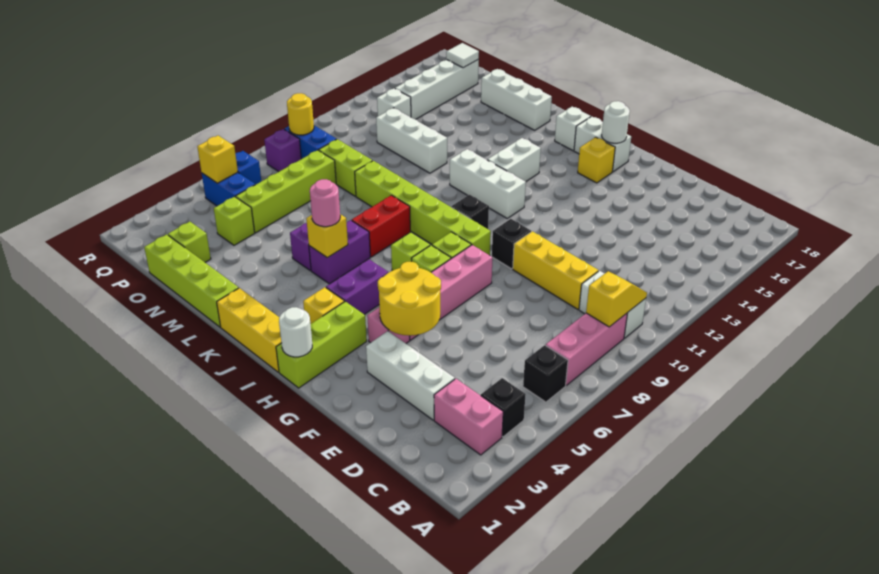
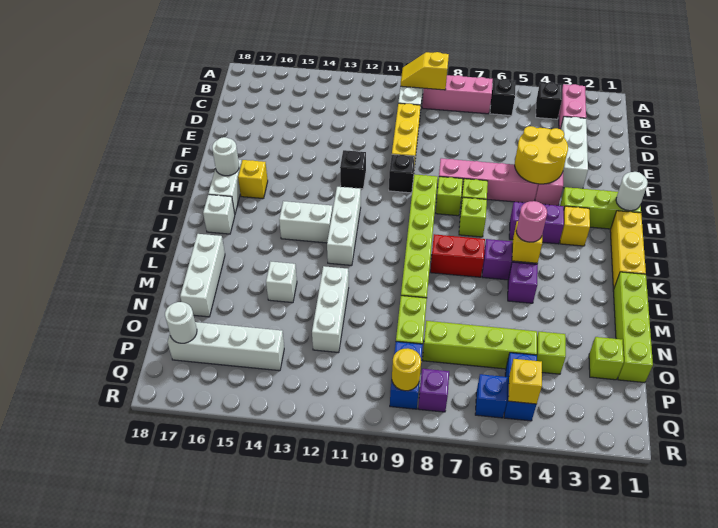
black 1x1 brick [451,195,489,229] -> black 1x1 brick moved to [340,150,366,189]
white 1x1 brick [377,88,411,117] -> white 1x1 brick moved to [266,261,297,303]
white 1x1 tile [446,43,479,68] -> white 1x1 round brick [165,302,197,343]

